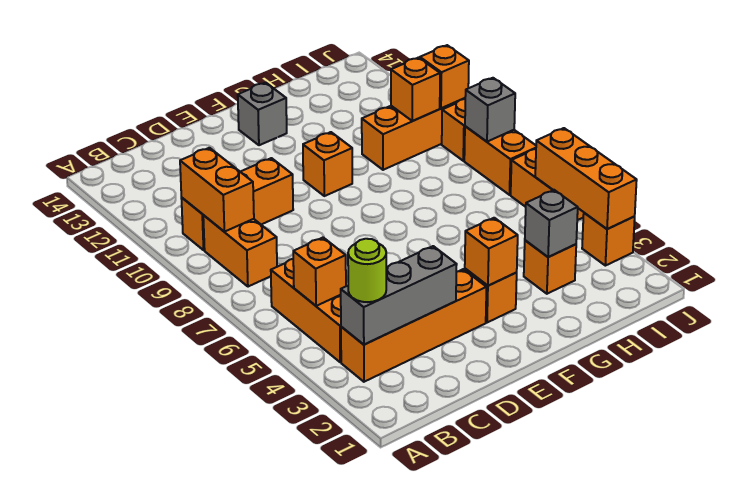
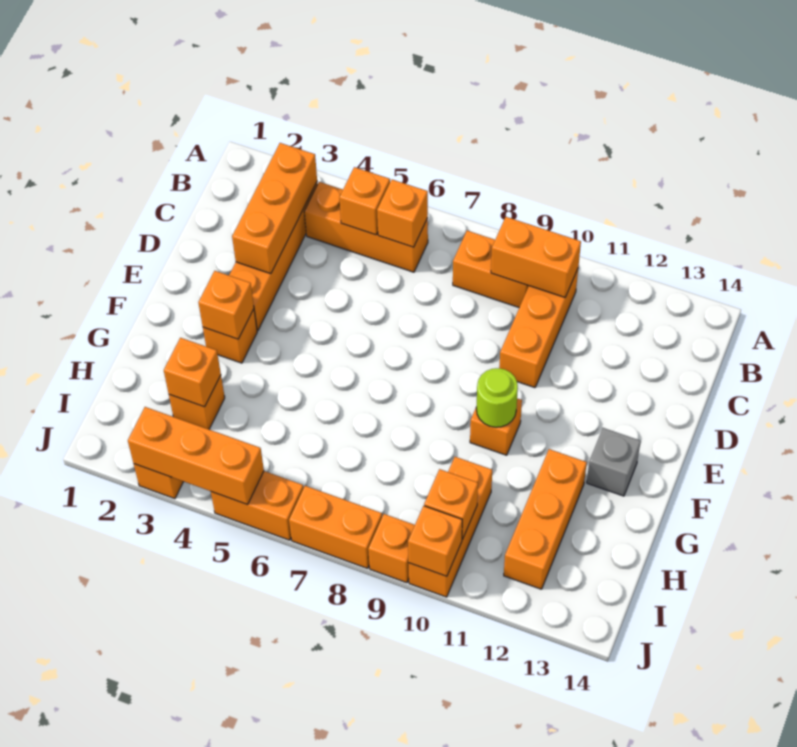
grey 1x3 brick [341,246,457,345] -> orange 1x3 brick [232,143,317,274]
lime 1x1 round brick [348,239,386,302] -> lime 1x1 round brick moved to [476,368,518,427]
none -> orange 1x1 brick [377,180,428,247]
none -> orange 1x3 brick [504,449,587,589]
grey 1x1 brick [525,190,578,257] -> orange 1x1 brick [164,338,221,407]
grey 1x1 brick [465,78,515,142] -> none

